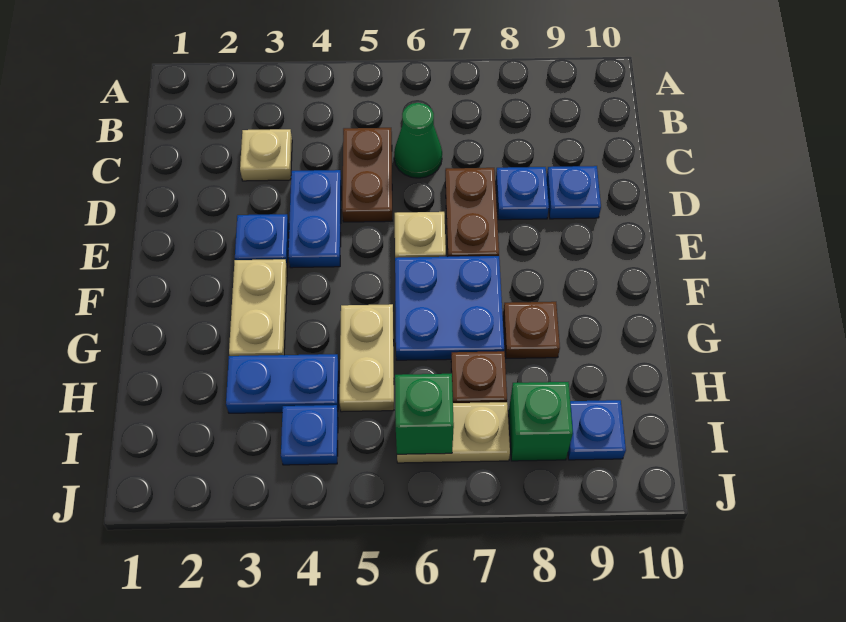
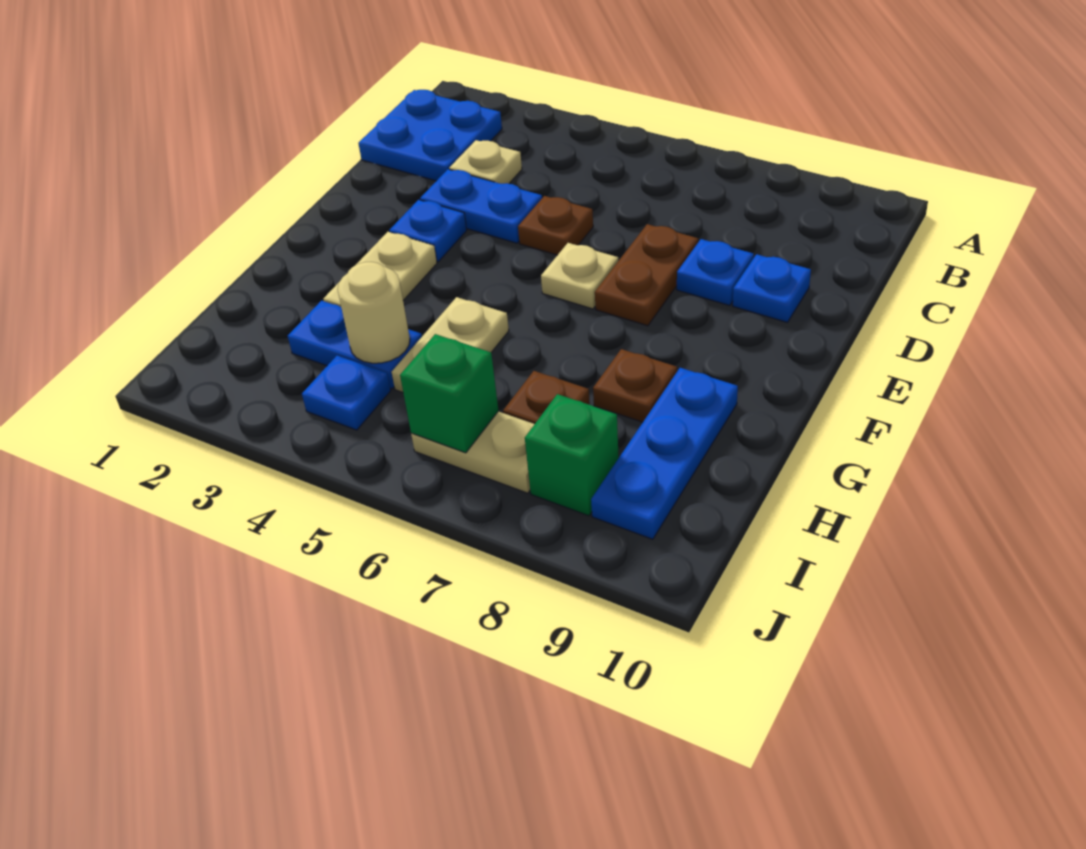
brown 1x2 plate [342,128,392,222] -> brown 1x1 plate [518,196,593,255]
green 1x1 cone [394,103,442,178] -> none
blue 1x2 plate [288,170,341,268] -> blue 1x2 plate turned to [420,169,542,243]
blue 2x2 plate [395,256,504,360] -> blue 2x2 plate moved to [358,90,502,181]
none -> tan 1x1 round brick [337,262,410,363]
blue 1x1 plate [568,400,626,460] -> blue 1x3 plate [591,368,738,539]

